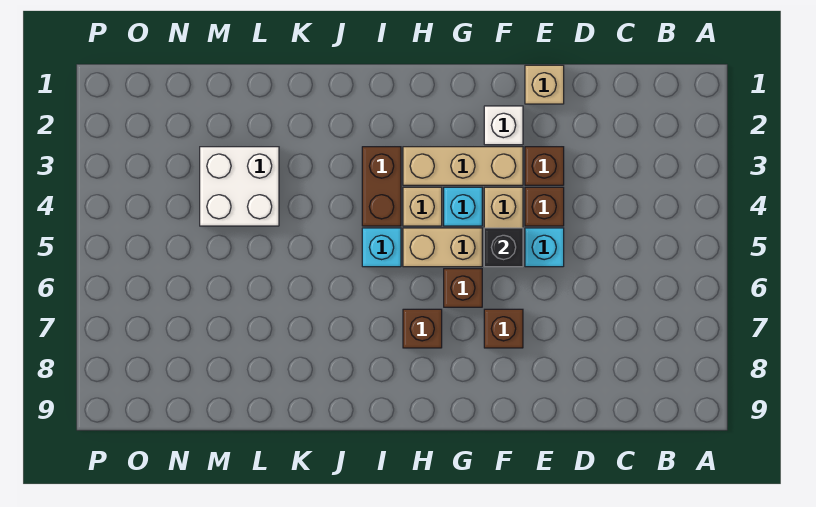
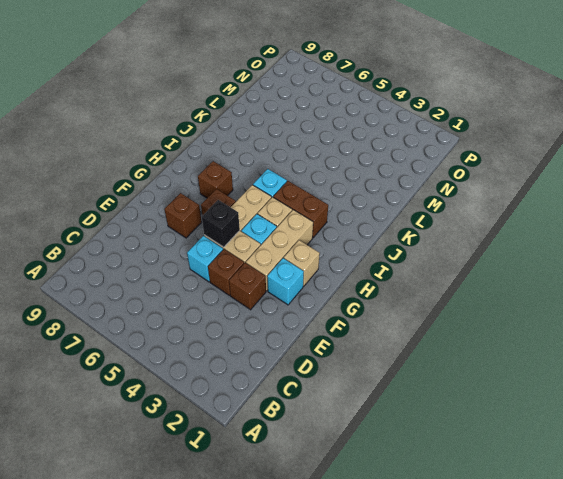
tan 1x1 brick [525,65,564,104] -> tan 1x1 brick moved to [284,240,320,286]
white 1x1 brick [484,106,523,145] -> cyan 1x1 brick [267,258,304,305]
white 2x2 brick [200,147,279,226] -> none

